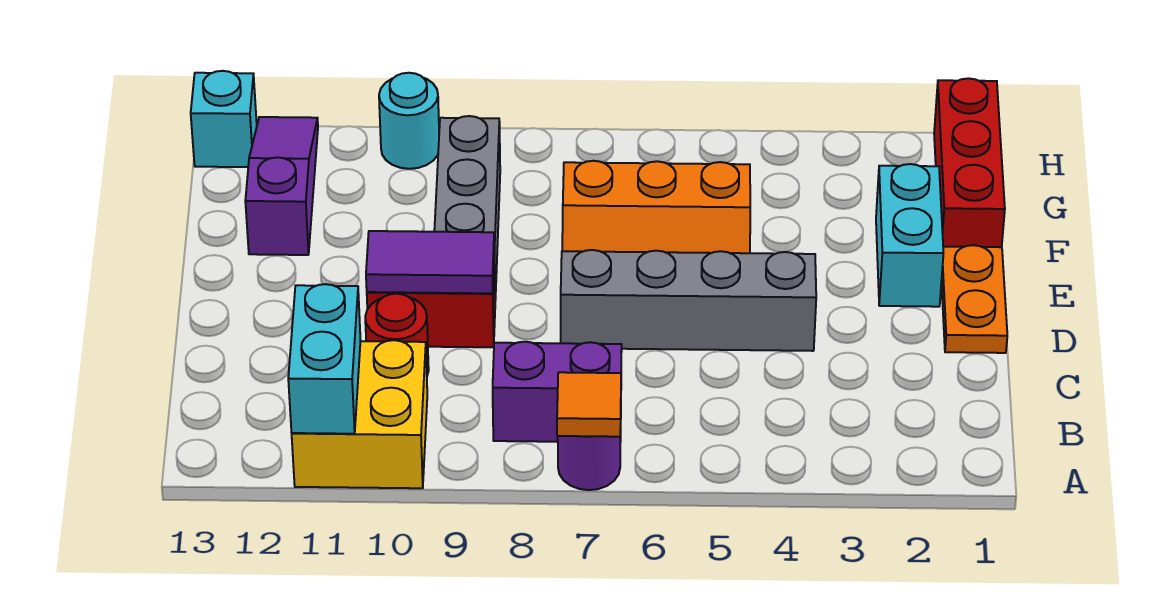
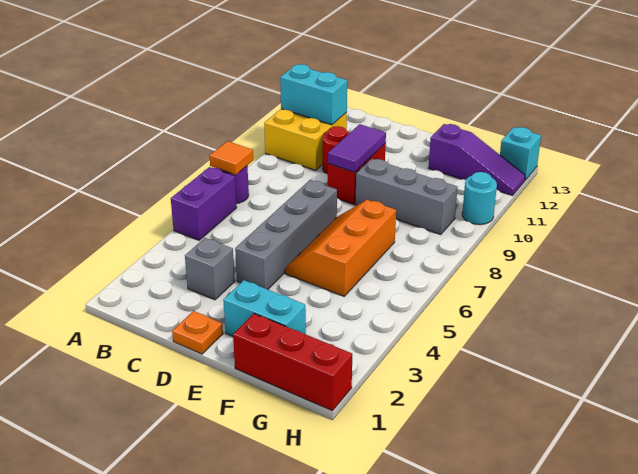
purple 1x2 brick [493,342,622,442] -> purple 1x2 brick moved to [171,167,237,240]
none -> grey 1x1 brick [185,238,235,300]
orange 1x2 plate [941,245,1007,353] -> orange 1x1 plate [172,311,223,354]

